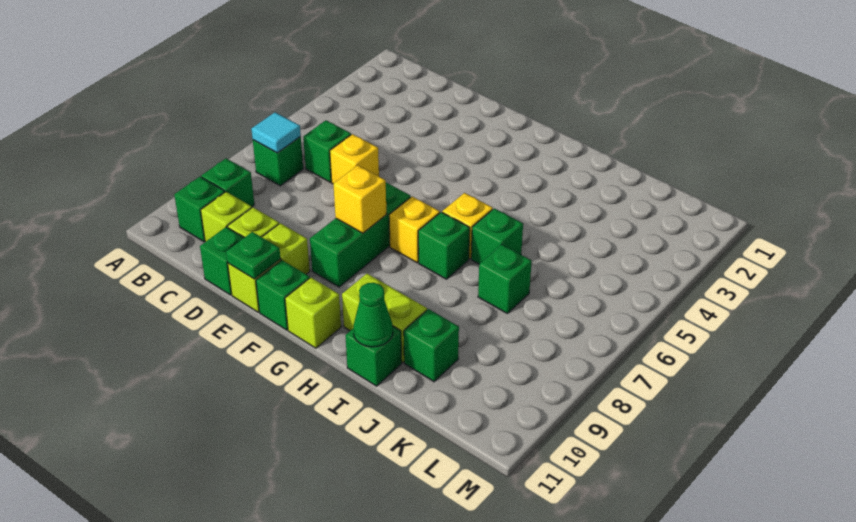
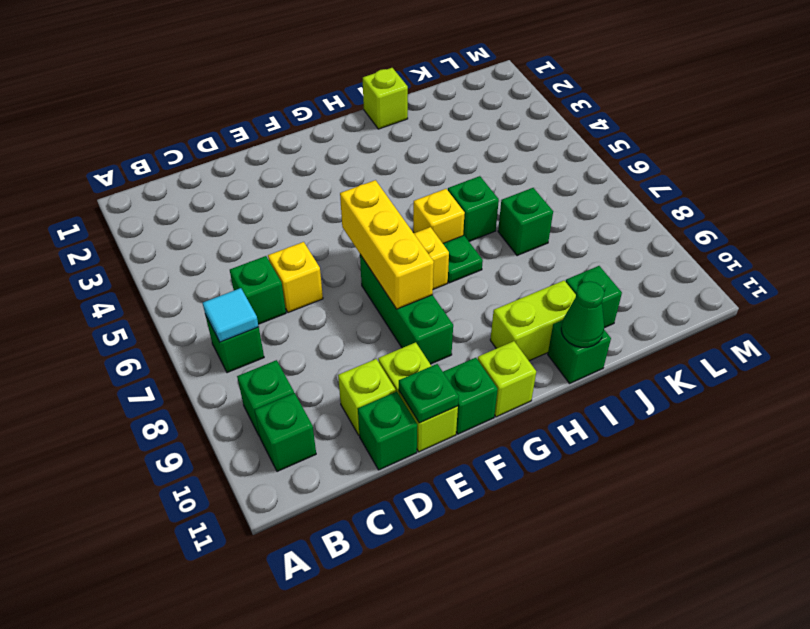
lime 1x1 brick [201,192,252,242] -> lime 1x1 brick moved to [363,68,408,129]
yellow 1x1 brick [333,165,387,233] -> yellow 1x3 brick [340,180,434,309]
green 1x1 brick [418,212,470,279] -> green 1x1 plate [443,235,483,283]

